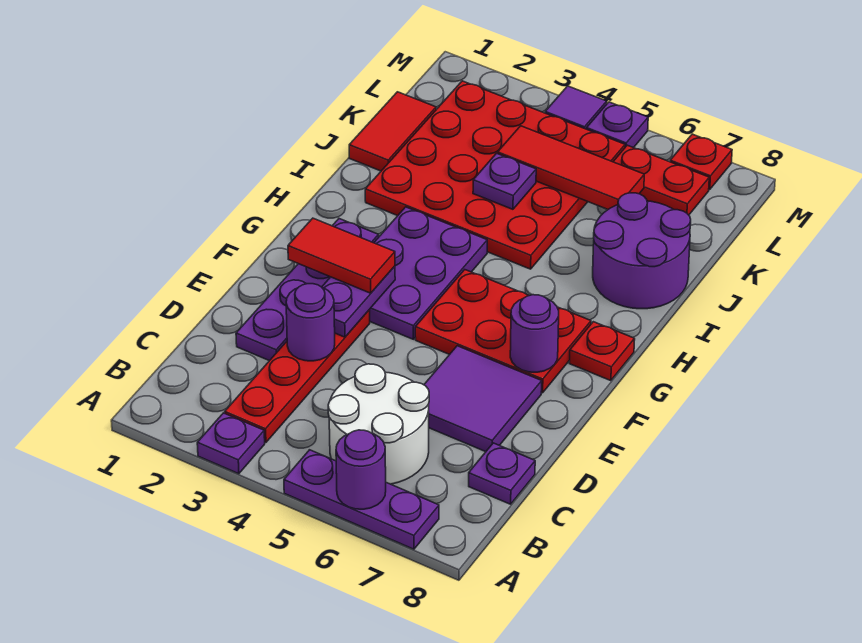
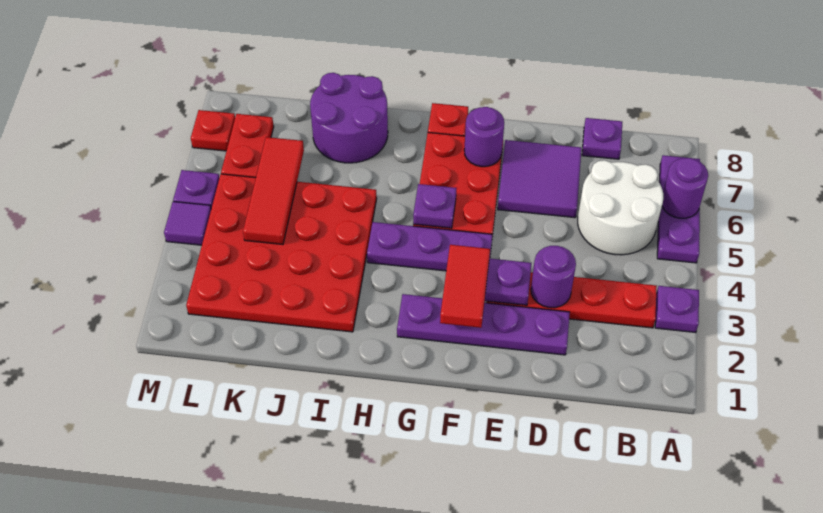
purple 2x3 plate [369,207,487,339] -> purple 1x3 plate [367,222,492,271]
red 1x2 tile [349,92,436,171] -> none
purple 1x1 plate [473,153,536,209] -> purple 1x1 plate moved to [413,184,456,228]

